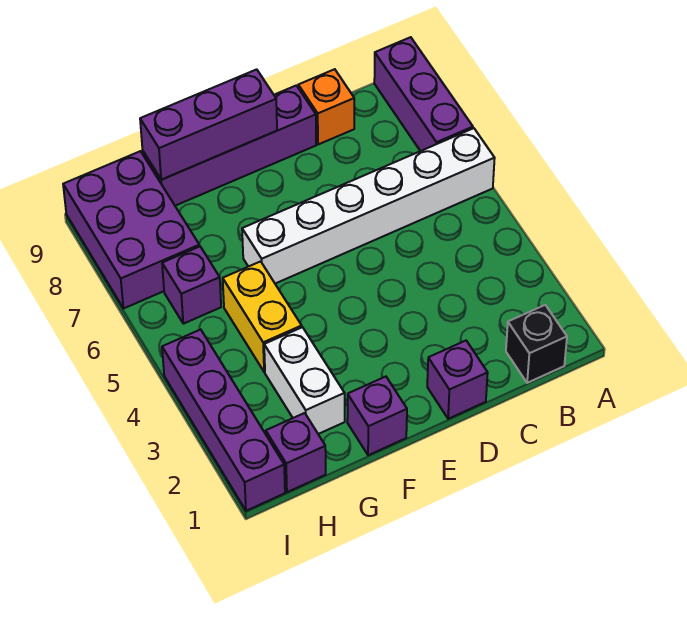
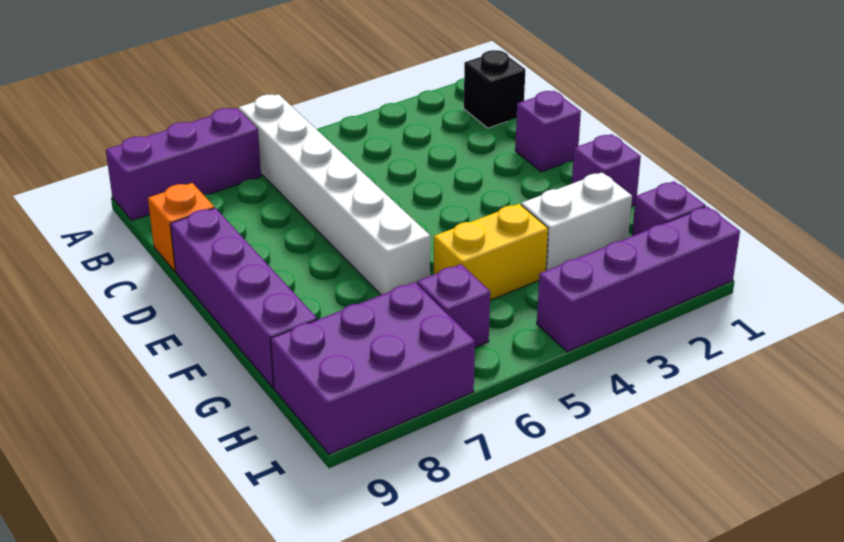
purple 1x3 brick [140,69,277,180] -> none

